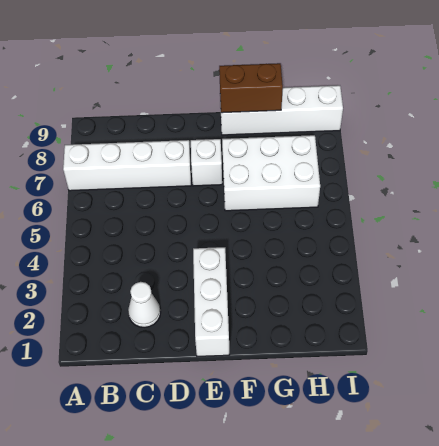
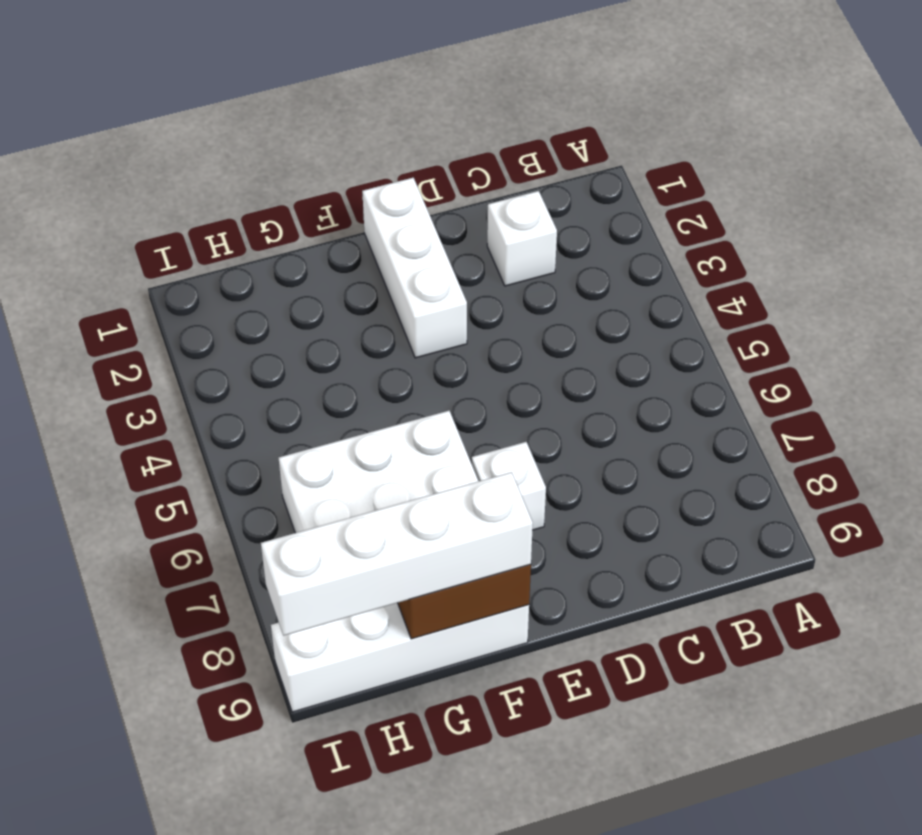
white 1x4 brick [63,140,191,191] -> white 1x4 brick moved to [261,472,533,636]
white 1x1 cone [128,282,161,327] -> white 1x1 brick [487,191,557,286]

